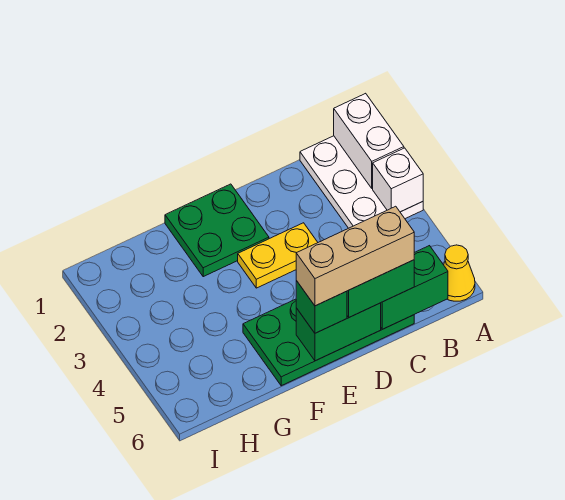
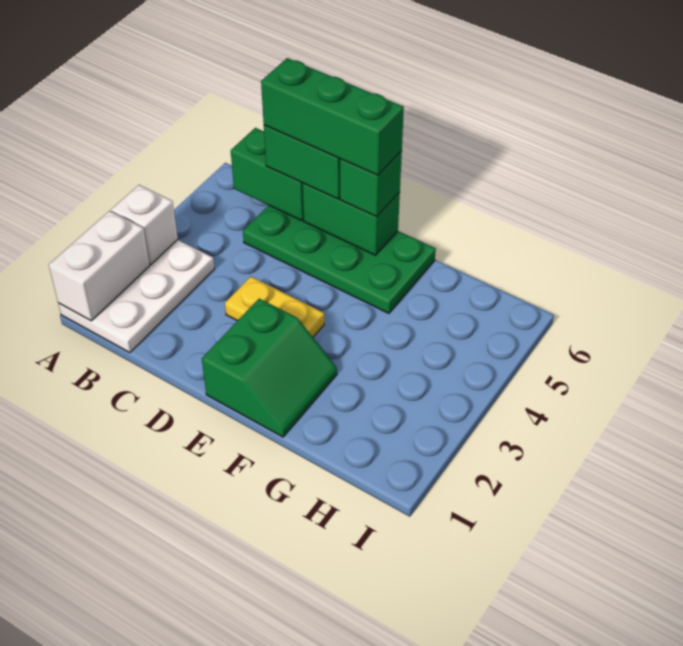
yellow 1x1 cone [444,245,475,301] -> none
tan 1x3 brick [296,206,414,306] -> green 1x3 brick [261,58,404,175]
green 2x2 plate [165,184,269,277] -> green 2x2 slope [202,299,337,437]

